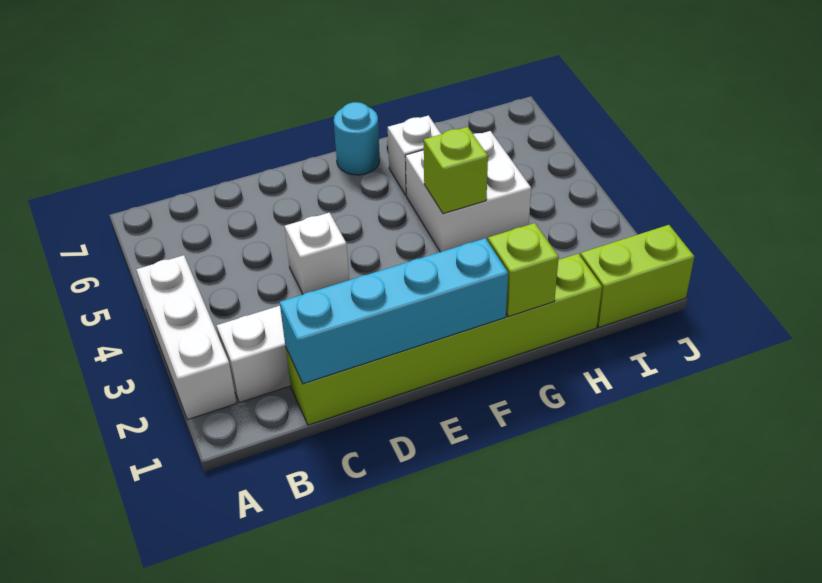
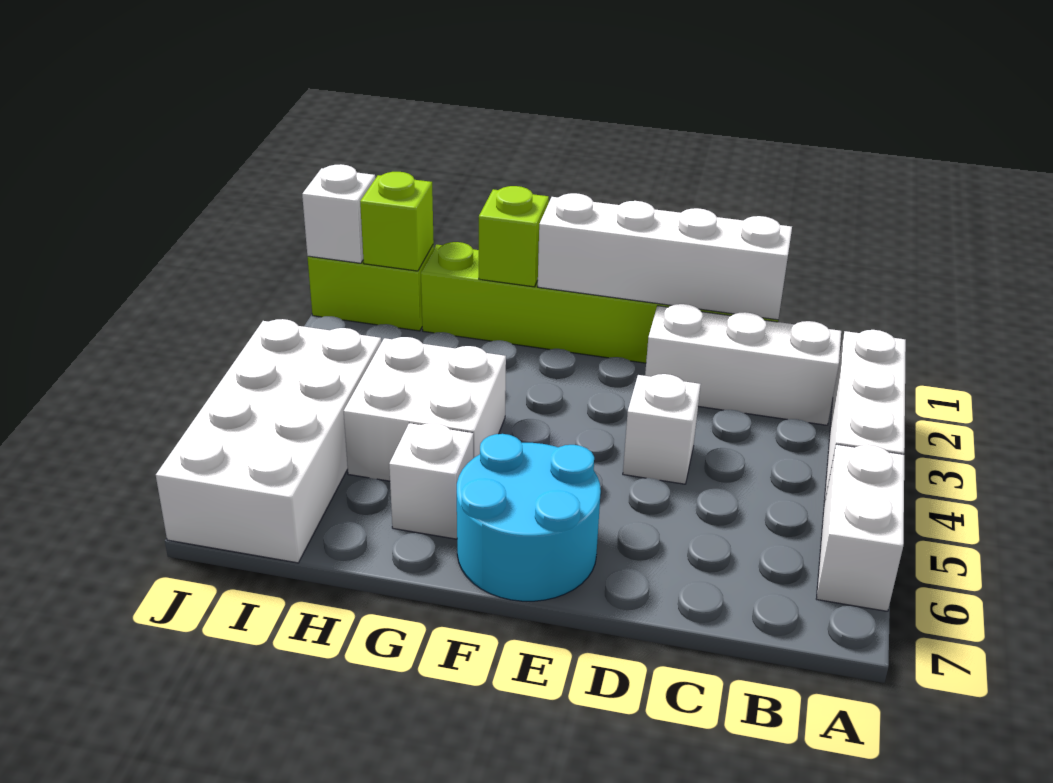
none -> white 1x2 brick [817,445,904,611]
cyan 1x4 brick [280,238,508,384] -> white 1x4 brick [538,193,792,320]
cyan 1x1 round brick [334,102,380,175] -> cyan 2x2 round brick [457,434,601,601]
lime 1x1 brick [424,127,488,214] -> lime 1x1 brick moved to [360,172,434,271]
none -> white 2x4 brick [156,319,381,563]
none -> white 1x1 brick [302,164,375,263]

